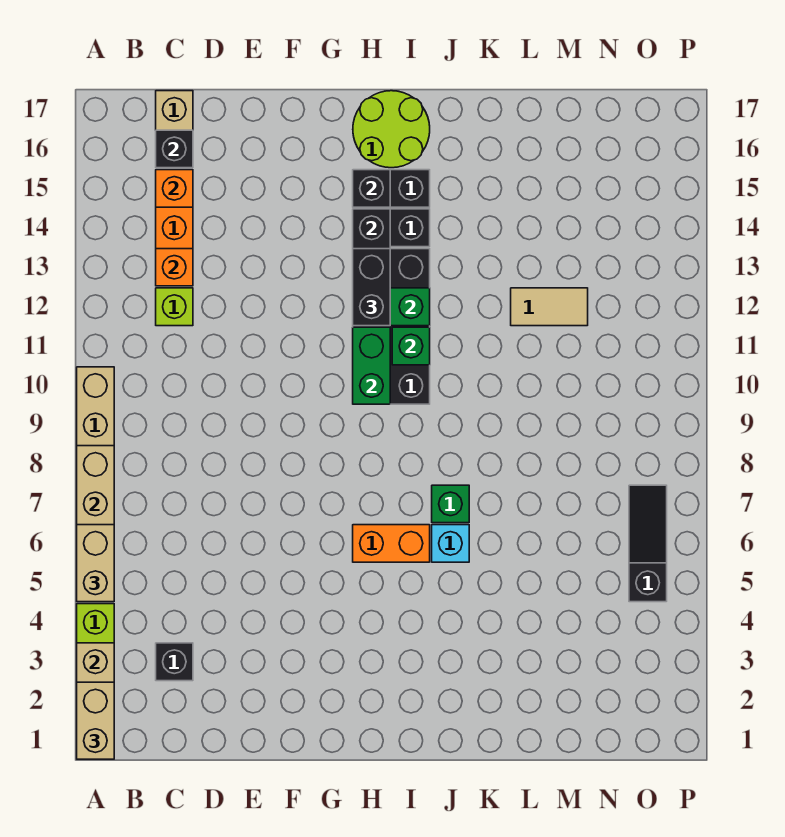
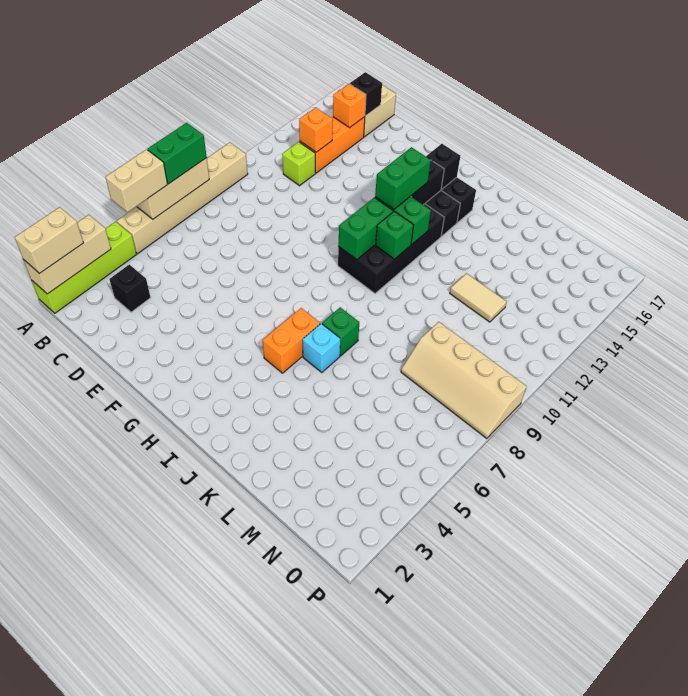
none -> green 1x2 brick [148,123,207,184]
orange 1x2 brick [353,525,430,562] -> orange 1x2 brick turned to [263,308,320,373]
black 1x2 brick [353,249,390,326] -> green 1x2 brick [375,147,431,209]
lime 2x2 round brick [353,91,430,168] -> none
none -> tan 2x4 slope [401,322,526,439]
black 1x3 slope [629,485,667,602] -> none

